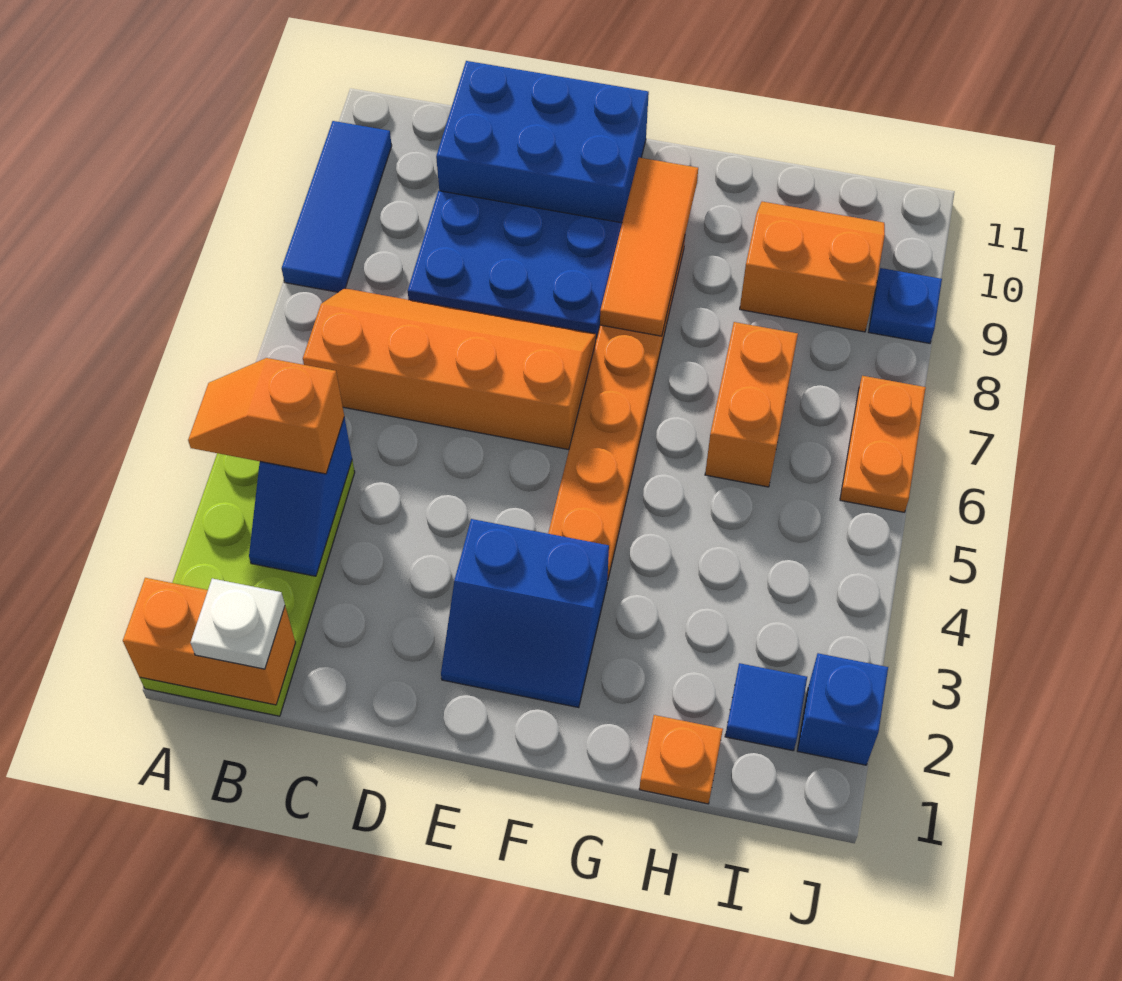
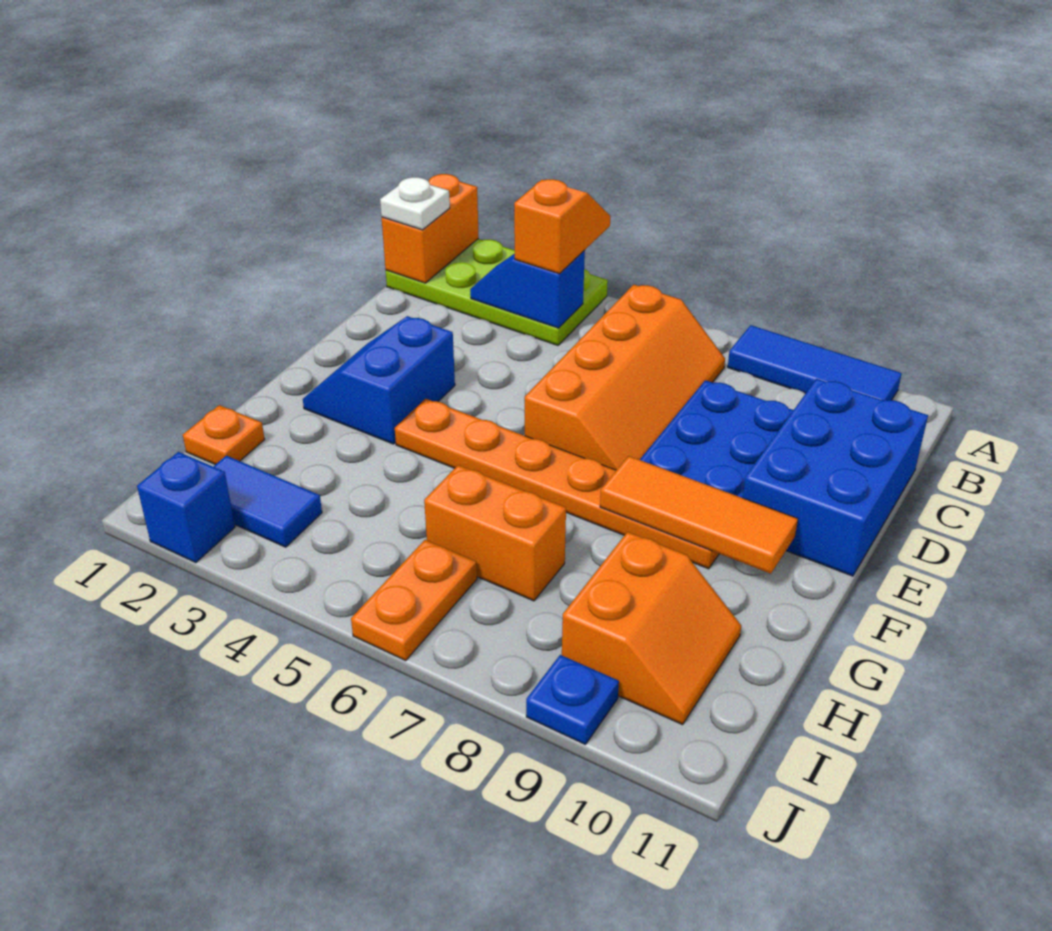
blue 1x1 tile [725,663,807,751] -> blue 1x2 tile [213,456,322,547]
orange 1x2 plate [840,376,926,512] -> orange 1x2 plate turned to [351,540,477,661]

